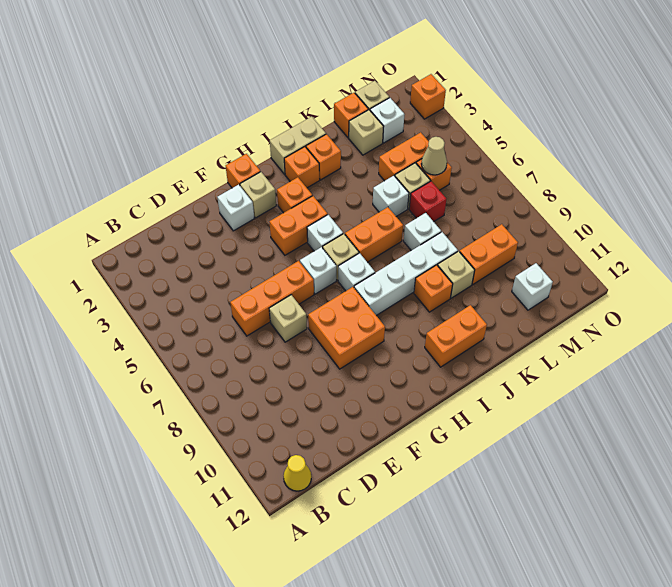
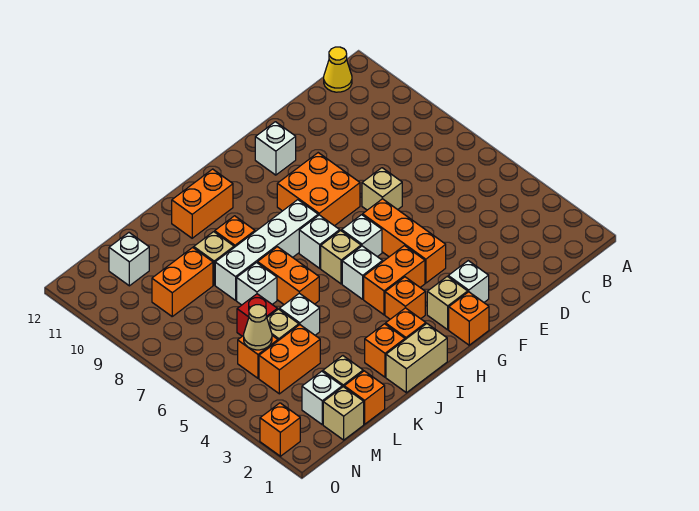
orange 1x3 brick [230,261,314,336] -> orange 1x3 brick turned to [363,199,446,283]
none -> white 1x1 brick [255,122,296,175]
orange 1x2 brick [345,207,403,262] -> orange 1x2 brick turned to [258,247,319,304]

